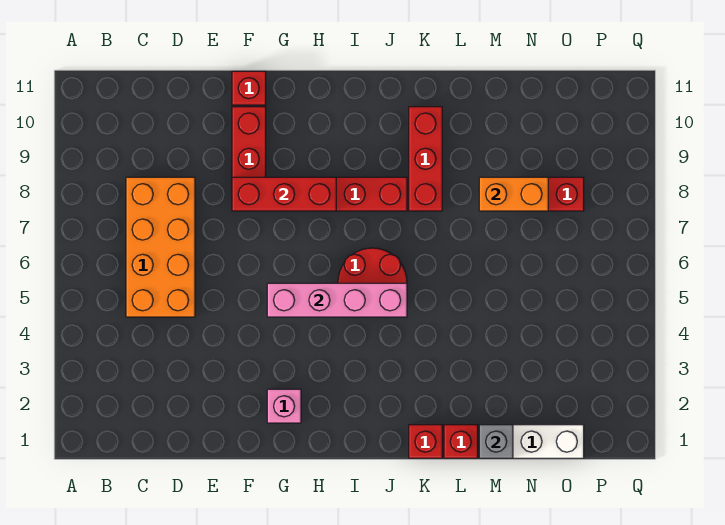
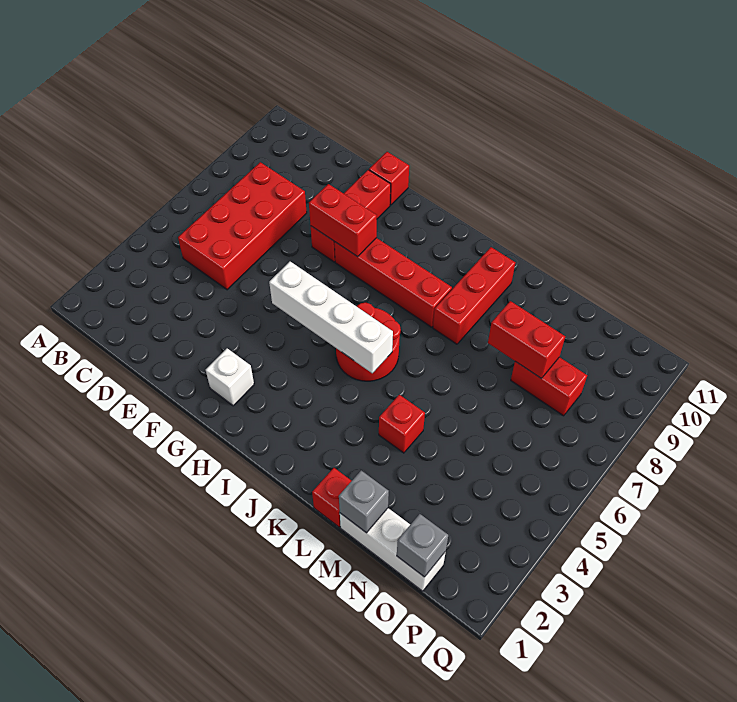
orange 2x4 brick [126,177,195,317] -> red 2x4 brick [178,162,307,290]
red 1x3 brick [232,177,336,211] -> red 1x2 brick [309,184,377,257]
pink 1x1 brick [267,389,301,423] -> white 1x1 brick [206,348,254,406]
pink 1x4 brick [267,283,407,317] -> white 1x4 brick [269,262,393,373]
red 1x1 brick [409,425,442,458] -> red 1x1 brick moved to [379,395,425,453]
orange 1x2 brick [479,177,548,211] -> red 1x2 brick [488,301,565,378]
none -> grey 1x1 brick [397,514,448,577]

